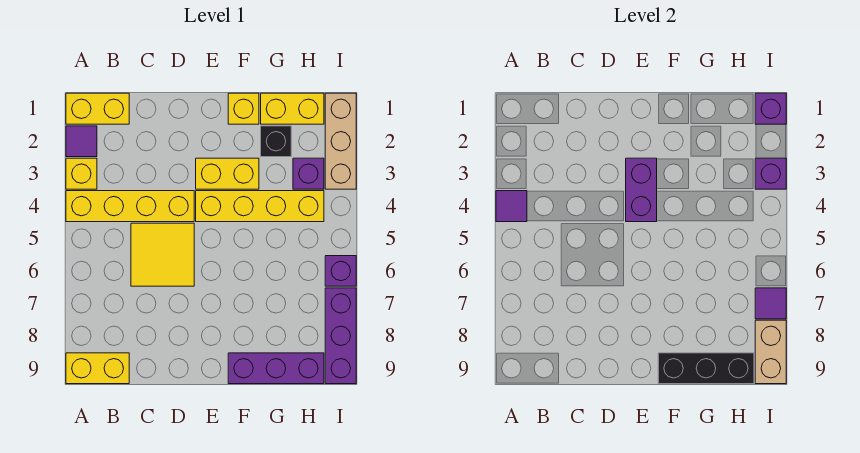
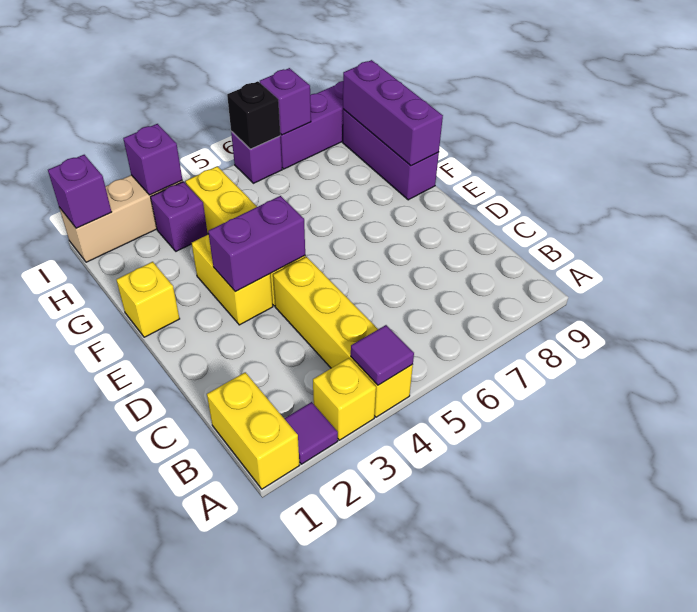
yellow 1x2 brick [66,353,129,384] -> none
yellow 2x2 tile [131,223,194,286] -> none
black 1x3 brick [658,353,754,384] -> purple 1x3 brick [343,60,443,166]
yellow 1x2 brick [261,93,324,124] -> none
black 1x1 brick [261,126,291,157] -> black 1x1 brick moved to [227,81,280,149]
purple 1x1 tile [755,288,786,319] -> purple 1x1 brick [260,68,311,135]
tan 1x2 brick [755,320,786,384] -> none

